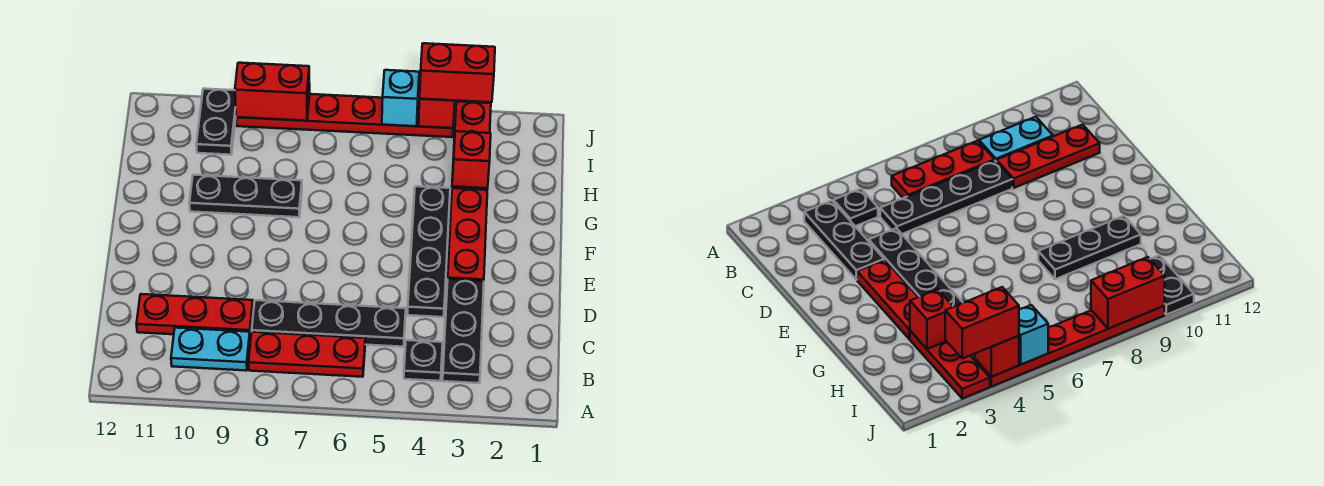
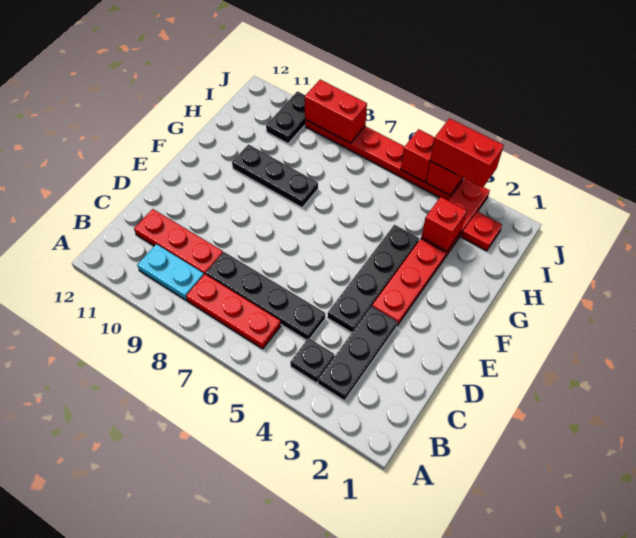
none -> red 1x1 plate [462,211,502,251]
cyan 1x1 brick [382,70,419,126] -> red 1x1 brick [401,129,435,182]

